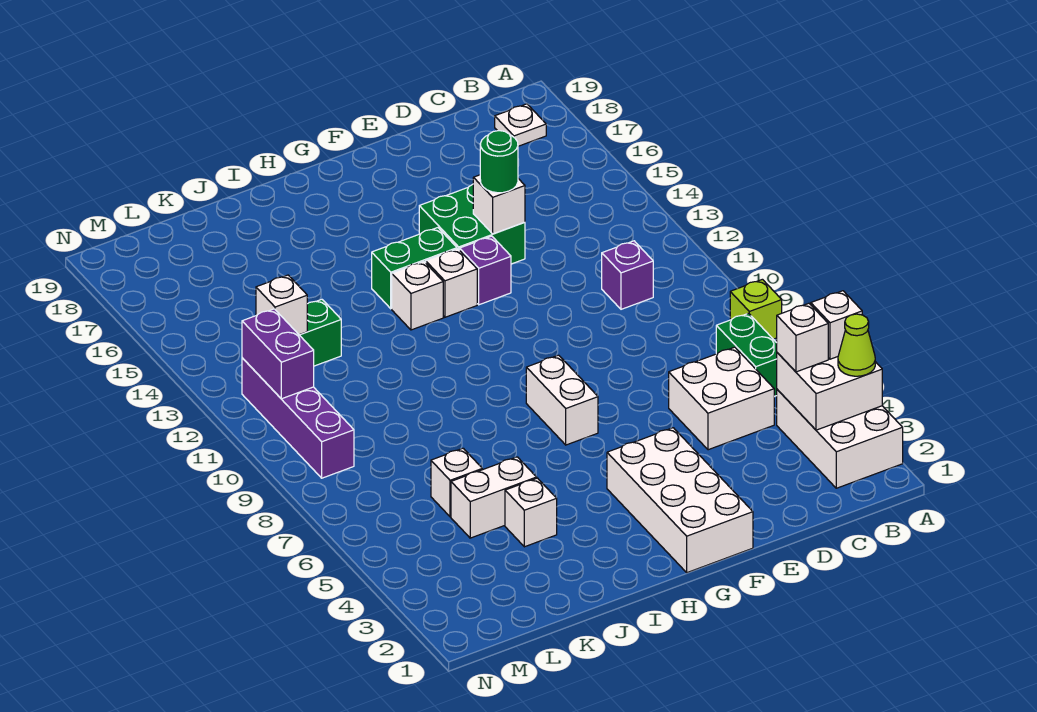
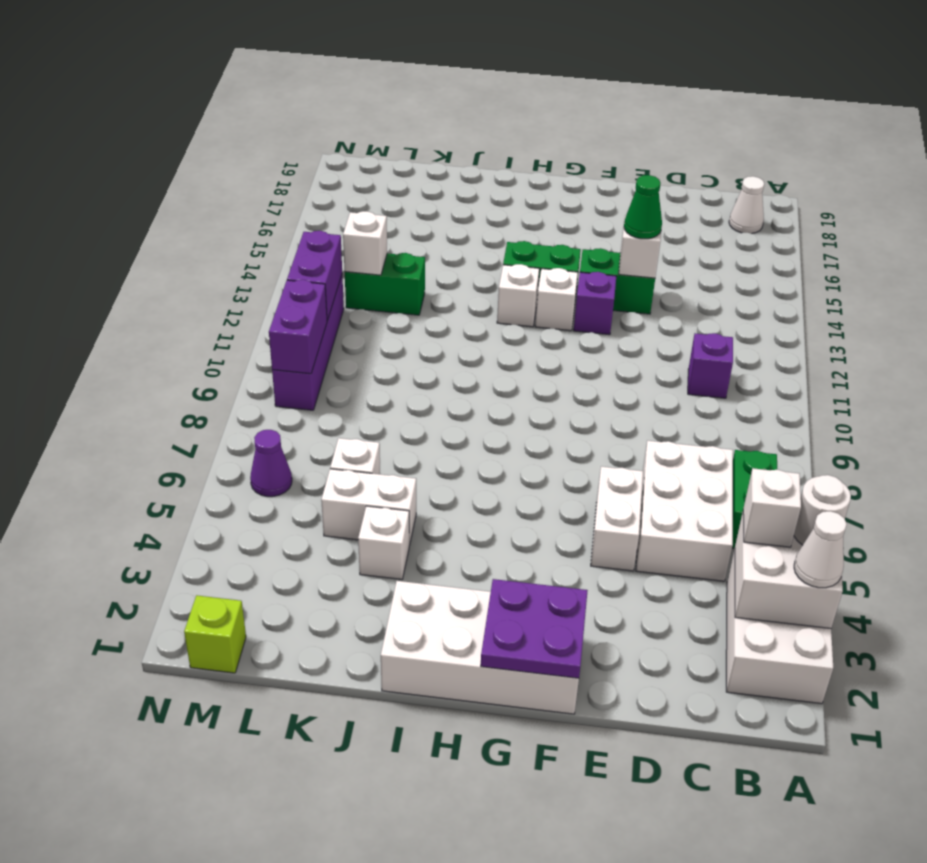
lime 1x1 cone [838,314,875,376] -> white 1x1 cone [794,511,847,588]
white 1x1 brick [811,291,862,359] -> white 1x1 round brick [794,475,851,545]
lime 1x1 brick [730,279,782,339] -> lime 1x1 brick moved to [184,595,246,673]
white 1x1 plate [495,104,546,146] -> white 1x1 cone [729,176,764,234]
white 2x2 brick [669,347,774,450] -> white 2x3 brick [636,441,733,581]
green 2x2 brick [419,184,525,264] -> green 1x2 brick [580,248,655,314]
green 1x1 round brick [480,131,518,193] -> green 1x1 cone [624,175,662,239]
white 2x4 brick [607,428,753,573] -> white 2x4 brick turned to [381,581,579,714]
none -> purple 2x2 plate [481,579,588,678]
white 1x2 brick [526,355,598,445] -> white 1x2 brick moved to [591,466,643,571]
none -> purple 1x1 cone [250,430,292,497]
none -> purple 1x2 brick [269,280,327,374]

